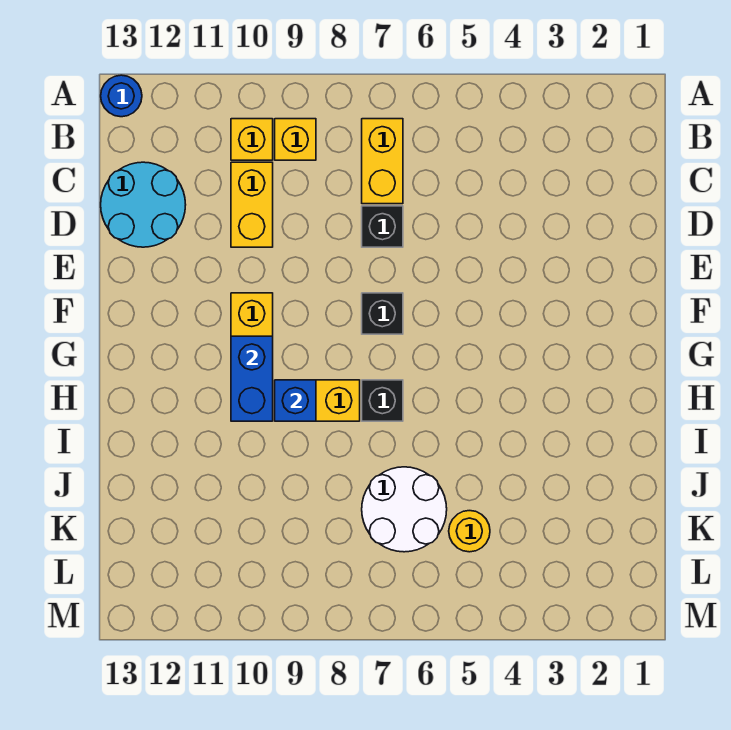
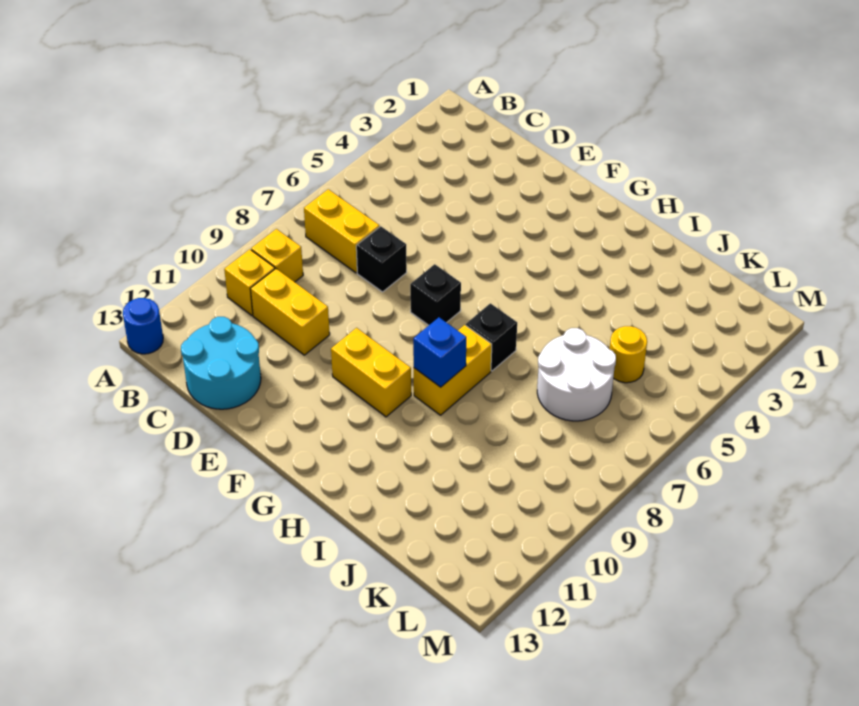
blue 1x2 brick [231,336,273,421] -> none

